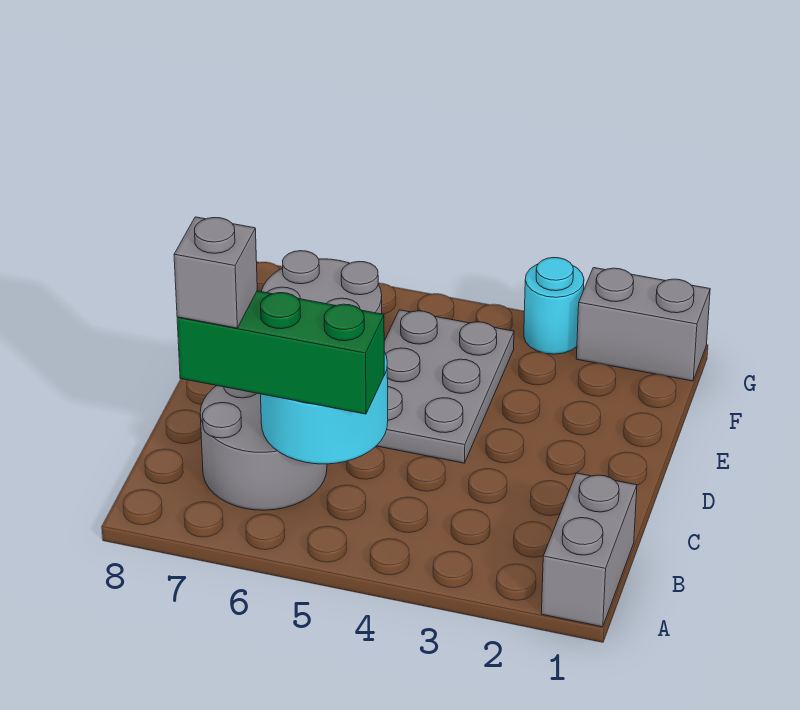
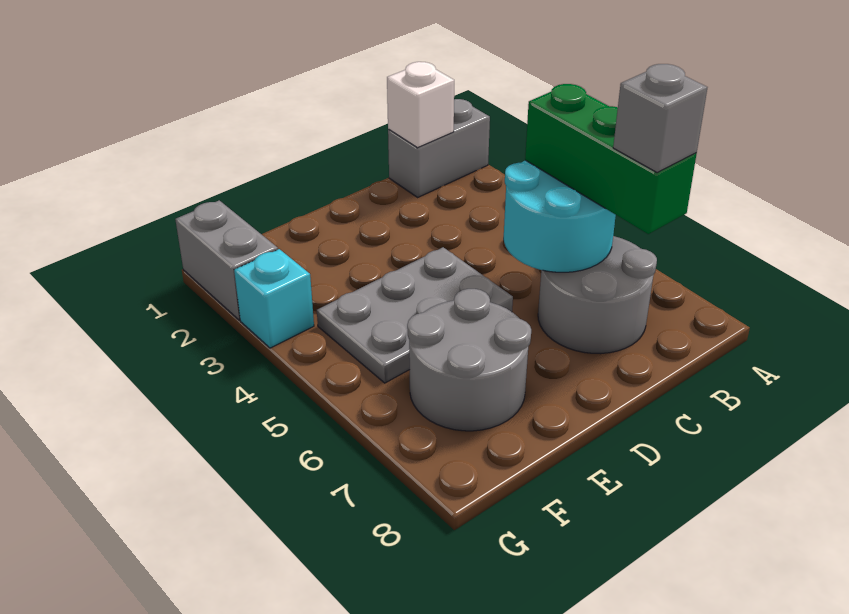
none -> white 1x1 brick [387,62,454,148]
cyan 1x1 round brick [524,258,584,354] -> cyan 1x1 brick [234,249,314,348]

